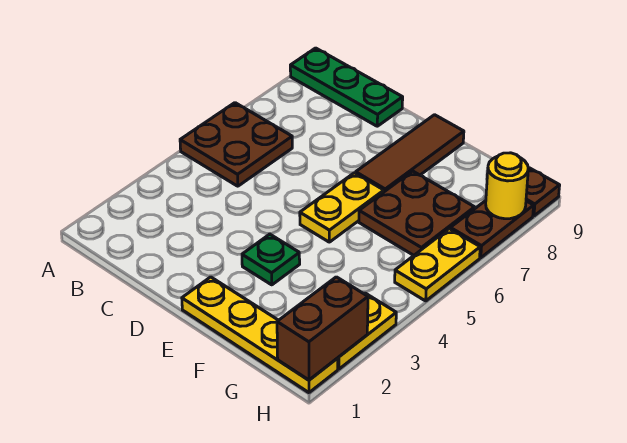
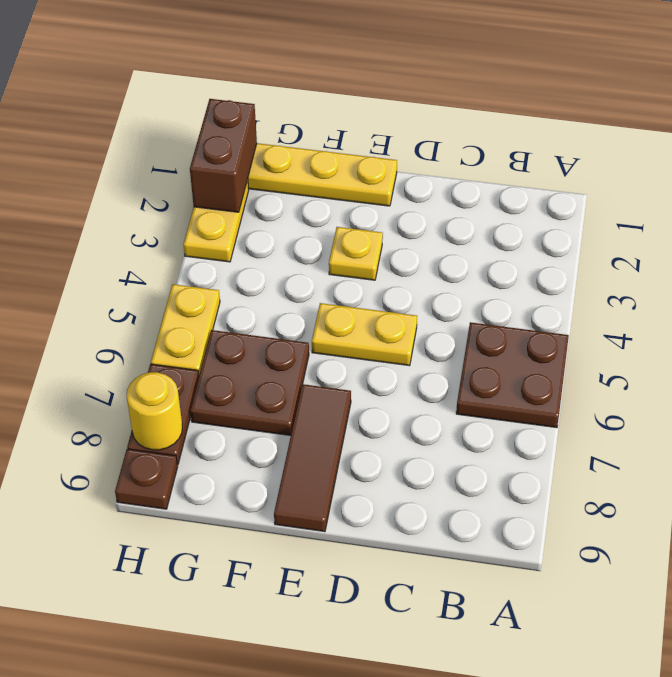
green 1x3 plate [290,48,403,126] -> none
green 1x1 plate [242,234,300,285] -> yellow 1x1 plate [329,227,383,280]
yellow 1x2 plate [300,173,384,242] -> yellow 1x2 plate turned to [312,303,417,366]

